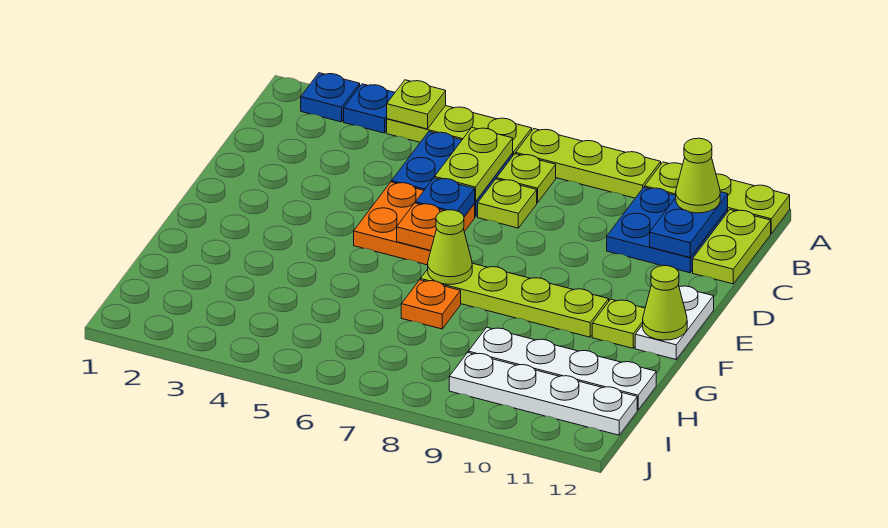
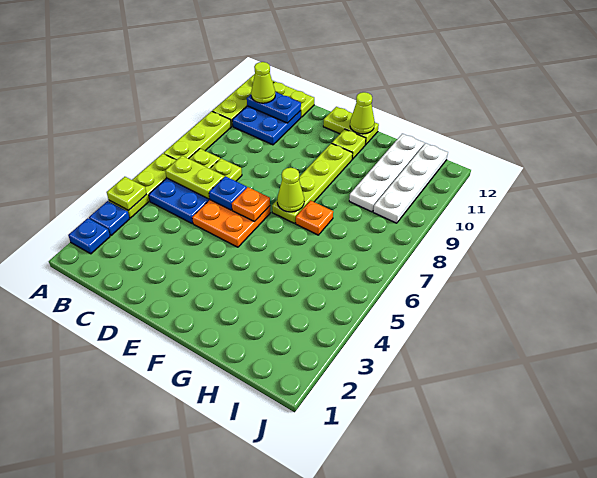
white 1x2 plate [635,286,714,359] -> lime 1x2 plate [323,107,379,145]

